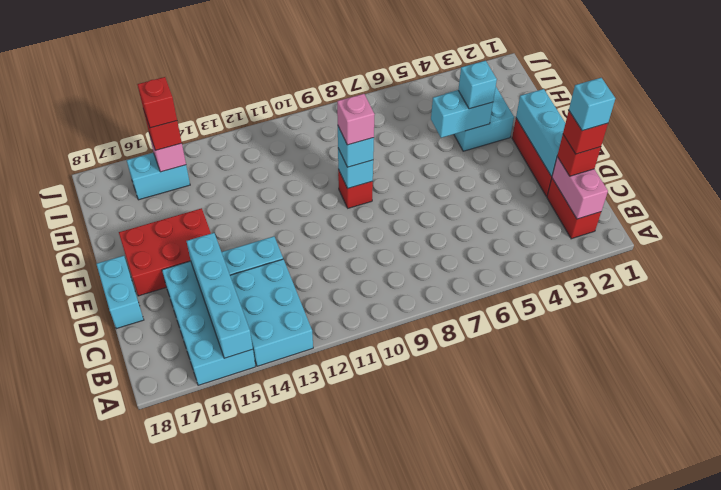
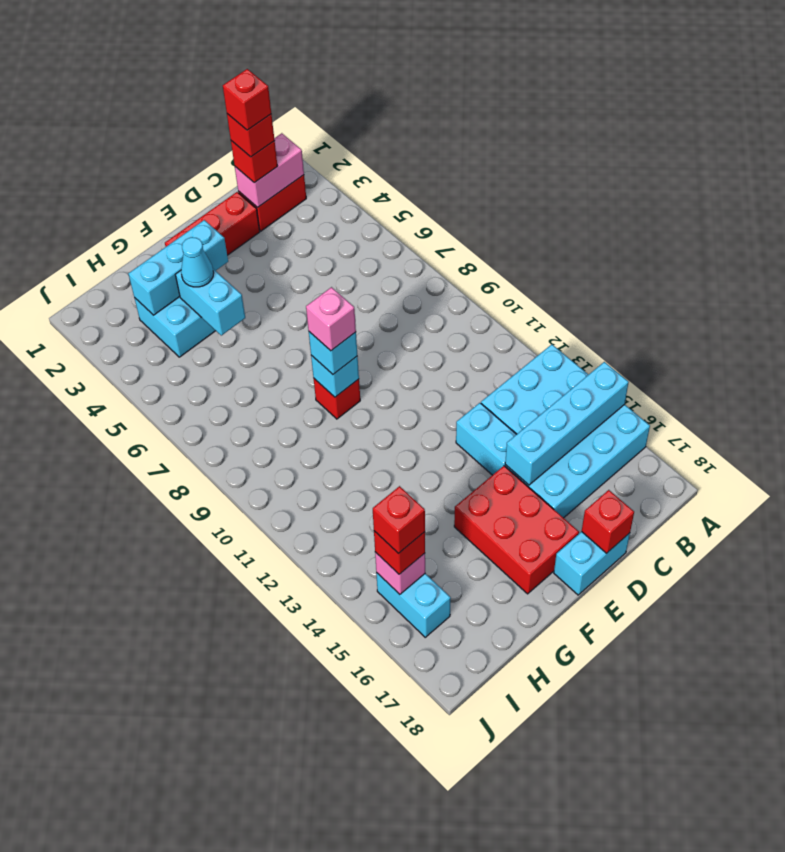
cyan 1x1 brick [569,78,615,131] -> red 1x1 brick [223,69,271,130]
cyan 1x3 brick [516,89,565,176] -> cyan 1x3 brick moved to [128,220,228,315]
none -> red 1x1 brick [582,490,634,553]
cyan 1x1 brick [458,61,497,109] -> cyan 1x1 cone [181,237,214,287]

